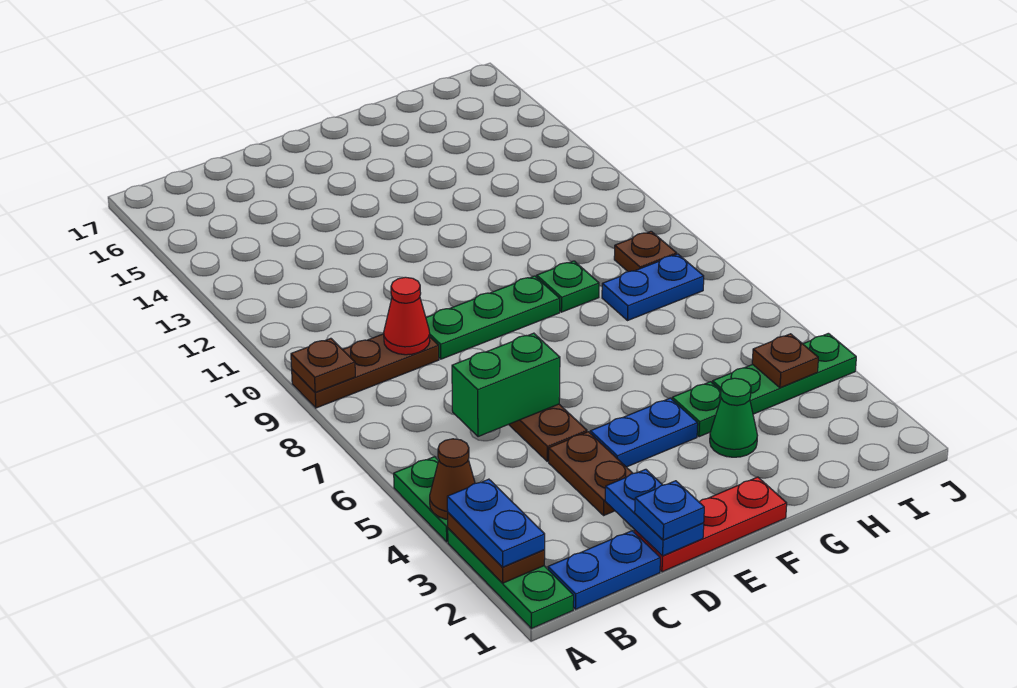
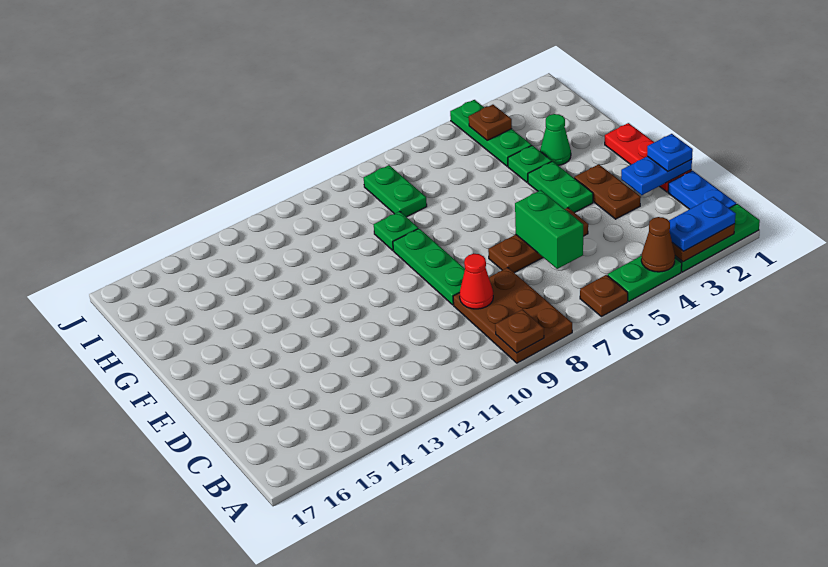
brown 1x3 plate [292,334,439,408] -> brown 2x3 plate [453,268,572,363]
brown 1x2 plate [549,432,633,515] -> brown 1x2 plate turned to [574,164,641,219]
blue 1x2 plate [590,398,698,467] -> green 1x2 plate [528,161,593,213]
blue 1x2 plate [602,254,704,321] -> green 1x2 plate [364,165,427,217]
brown 1x1 plate [614,231,677,272] -> brown 1x1 plate moved to [580,275,628,317]

